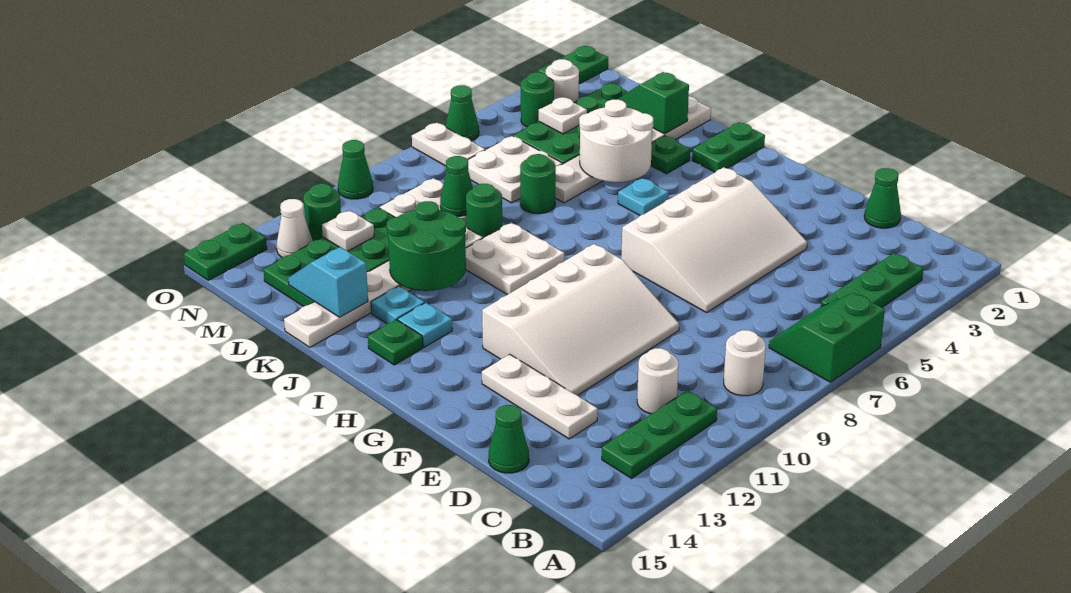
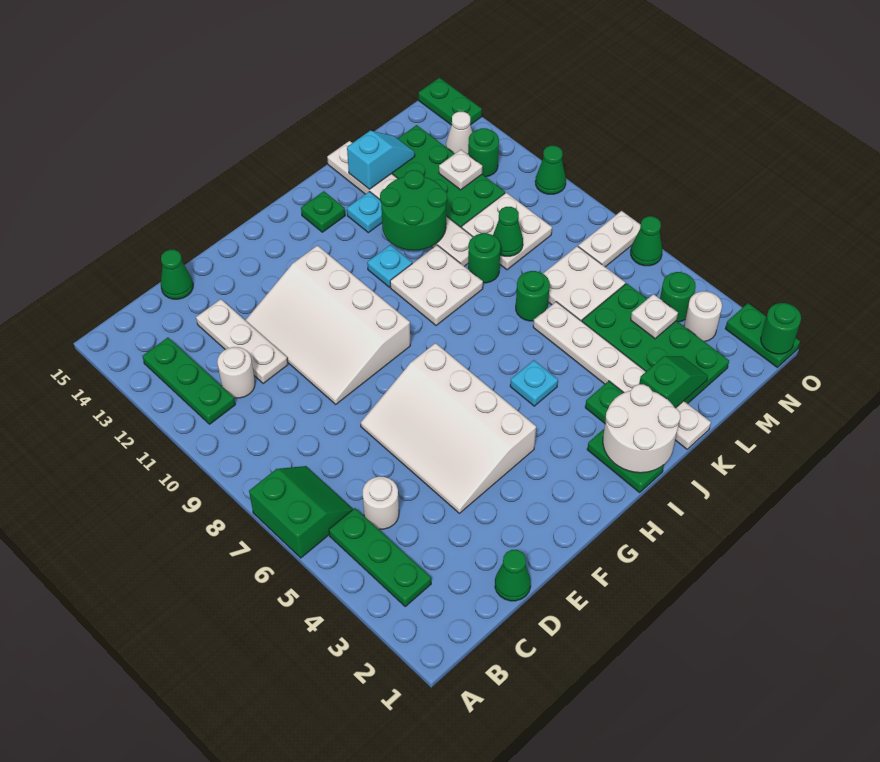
white 1x1 round brick [724,330,766,396] -> white 1x1 round brick moved to [363,477,399,529]
white 1x3 plate [482,354,598,439] -> white 1x3 plate turned to [196,299,288,384]
cyan 1x1 plate [398,303,452,347] -> cyan 1x1 plate moved to [367,245,412,287]
white 2x2 round brick [579,100,653,182] -> white 2x2 round brick moved to [603,384,680,473]
none -> green 1x1 round brick [761,303,801,354]

